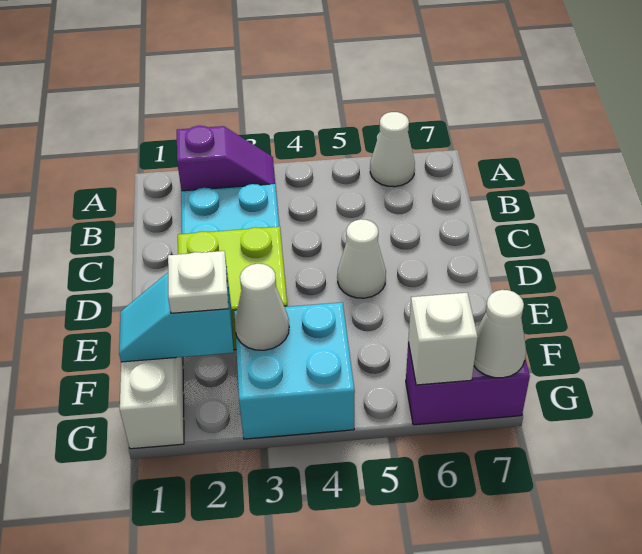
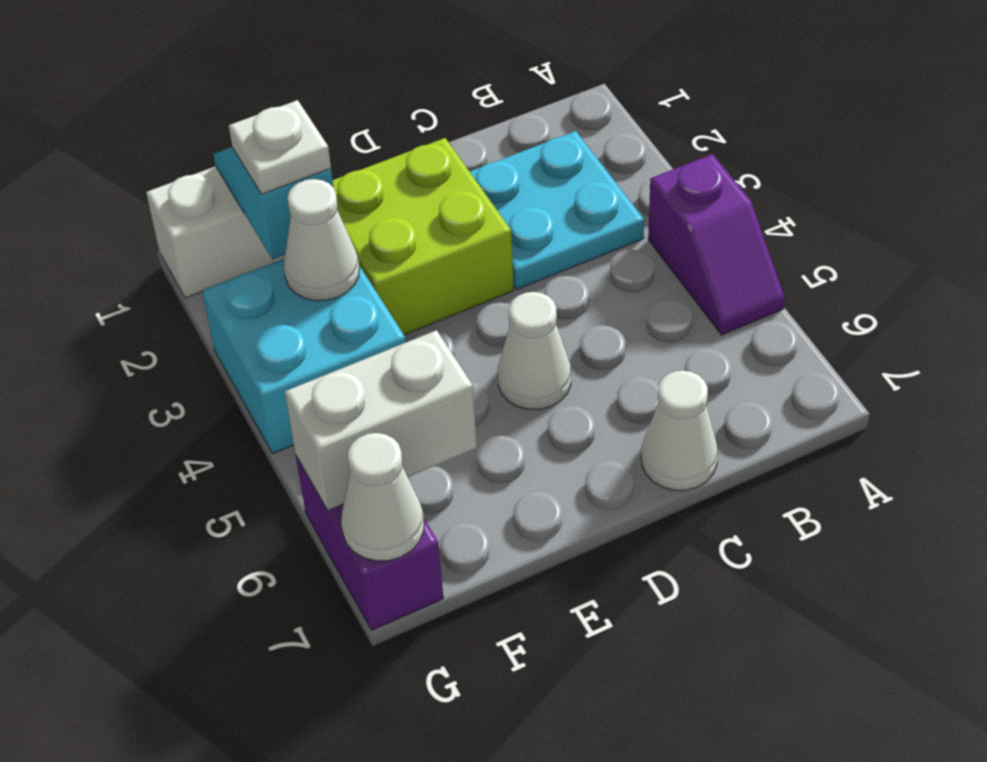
purple 1x2 slope [177,126,275,191] -> purple 1x2 slope moved to [648,154,785,335]
white 1x1 cone [370,112,415,187] -> white 1x1 cone moved to [641,370,718,490]
white 1x1 brick [408,293,478,385] -> white 1x2 brick [285,330,477,511]

